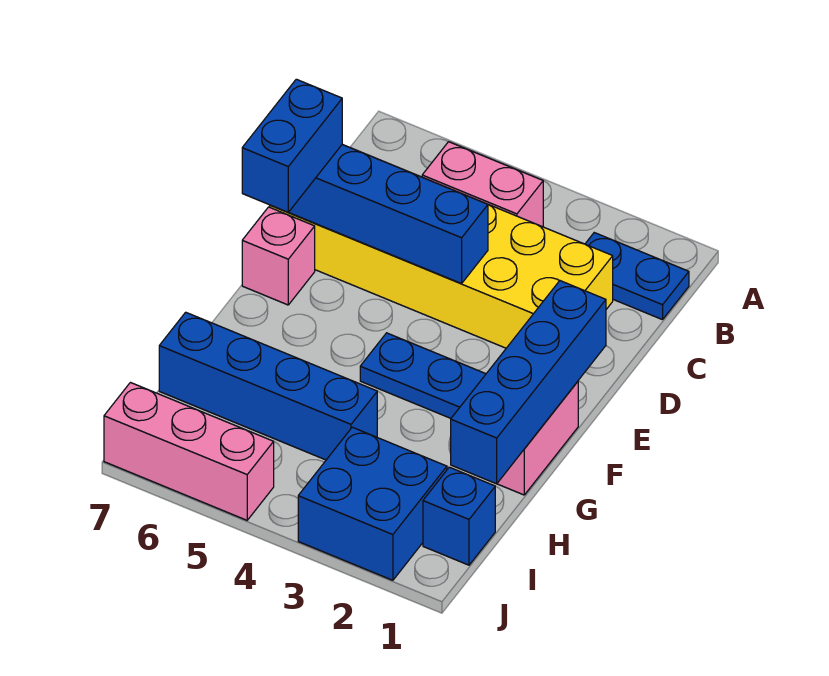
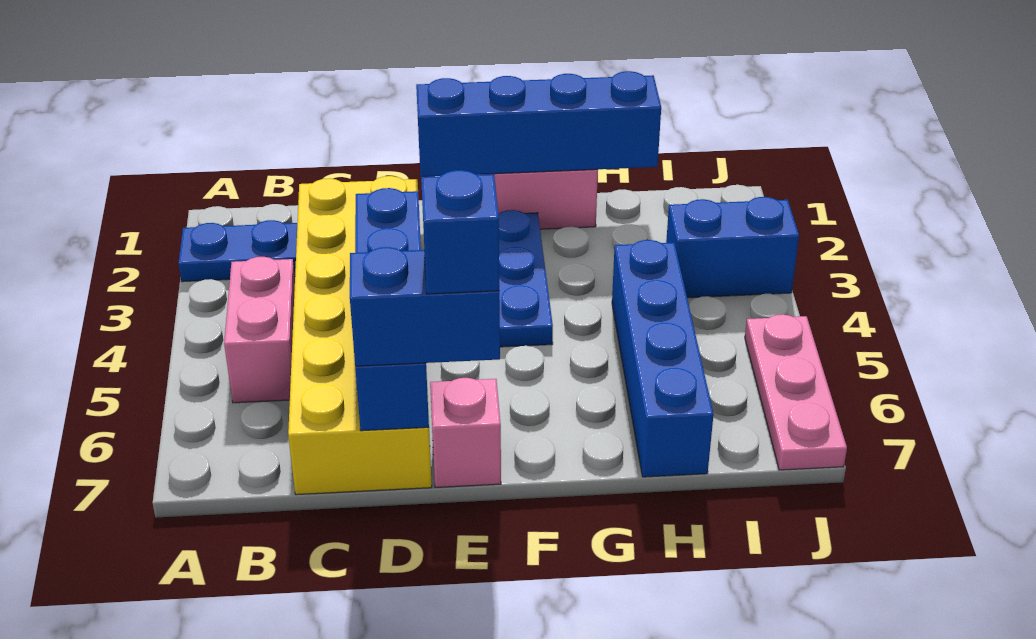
blue 1x2 plate [585,233,689,320] -> blue 1x2 plate turned to [179,220,297,282]
blue 1x1 brick [423,467,495,565] -> blue 1x1 brick moved to [421,170,499,294]
blue 2x2 brick [298,427,447,580] -> blue 1x2 brick [666,197,799,298]
pink 1x3 brick [104,383,274,520] -> pink 1x3 plate [745,314,847,470]

